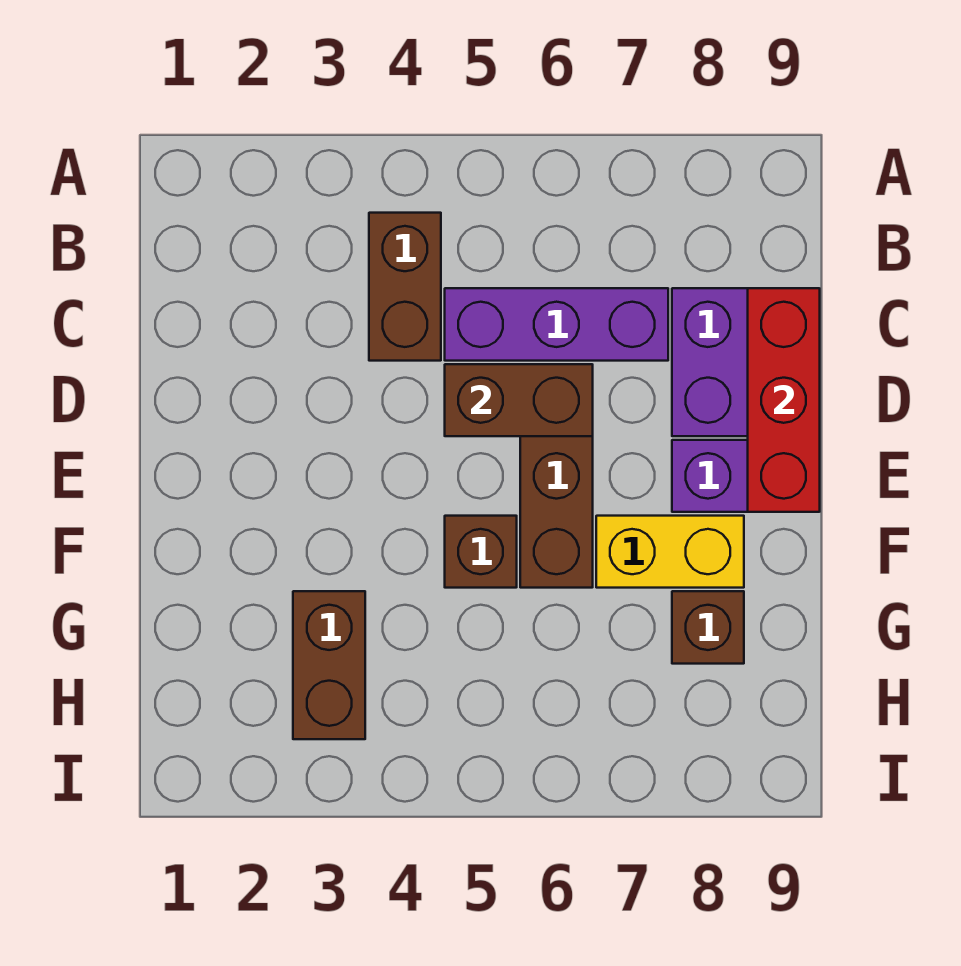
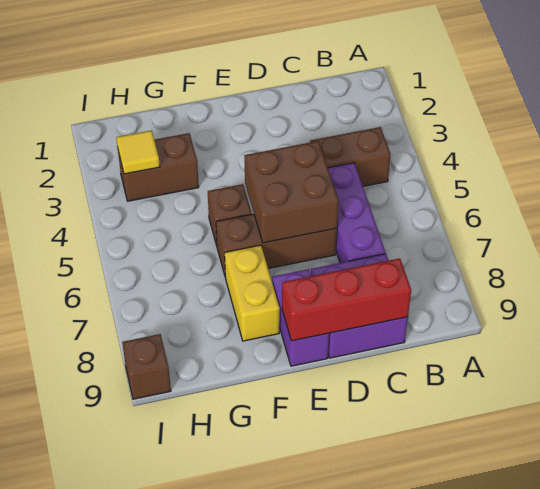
brown 1x2 brick [445,364,593,436] -> brown 2x2 brick [244,141,339,243]
brown 1x1 brick [672,591,744,664] -> brown 1x1 brick moved to [122,334,171,399]
none -> yellow 1x1 tile [116,130,160,174]

